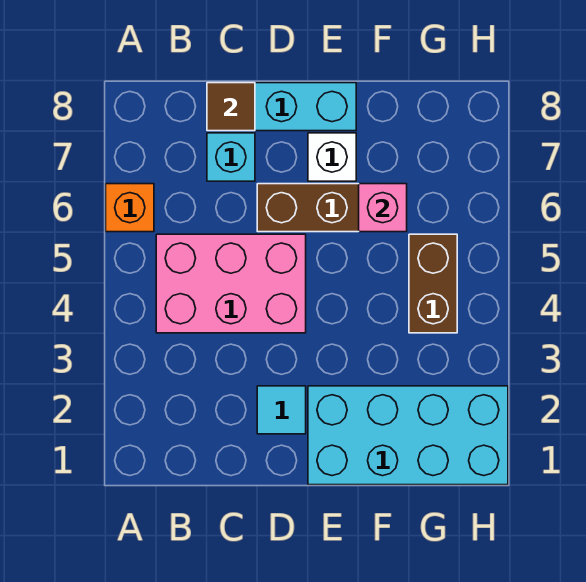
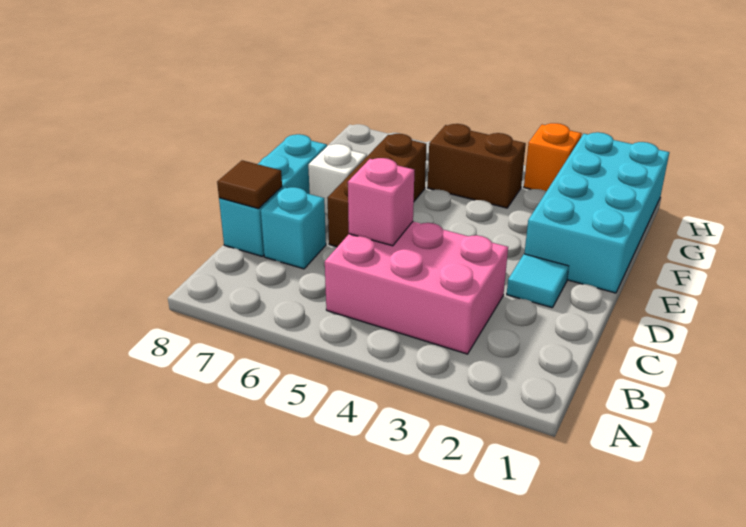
orange 1x1 brick [106,184,154,232] -> orange 1x1 brick moved to [524,123,582,191]
pink 2x3 brick [156,234,306,333] -> pink 2x3 brick turned to [325,222,508,354]
pink 1x1 brick [359,184,407,232] -> pink 1x1 brick moved to [348,158,414,246]

